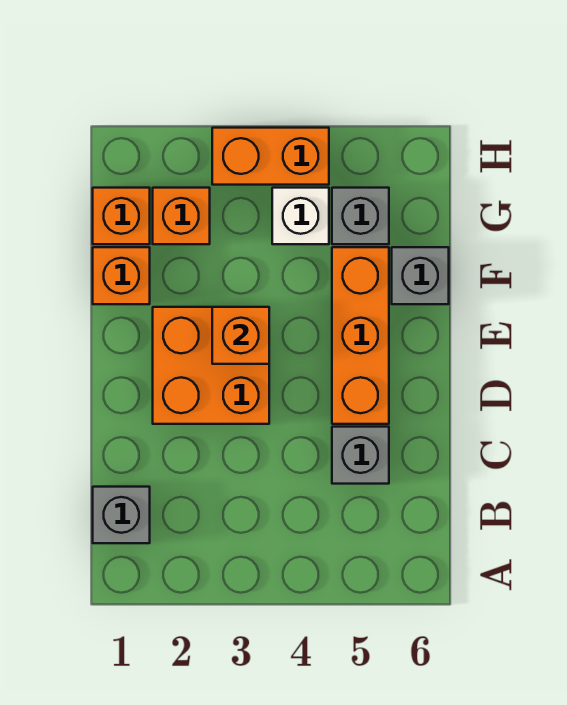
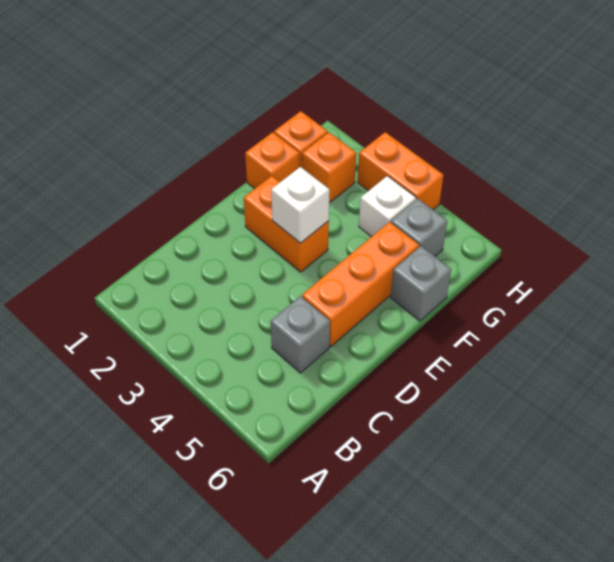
grey 1x1 brick [93,487,150,543] -> none
orange 2x2 brick [153,307,269,424] -> orange 1x2 brick [244,176,329,272]
orange 1x1 brick [212,307,269,364] -> white 1x1 brick [271,167,330,243]

